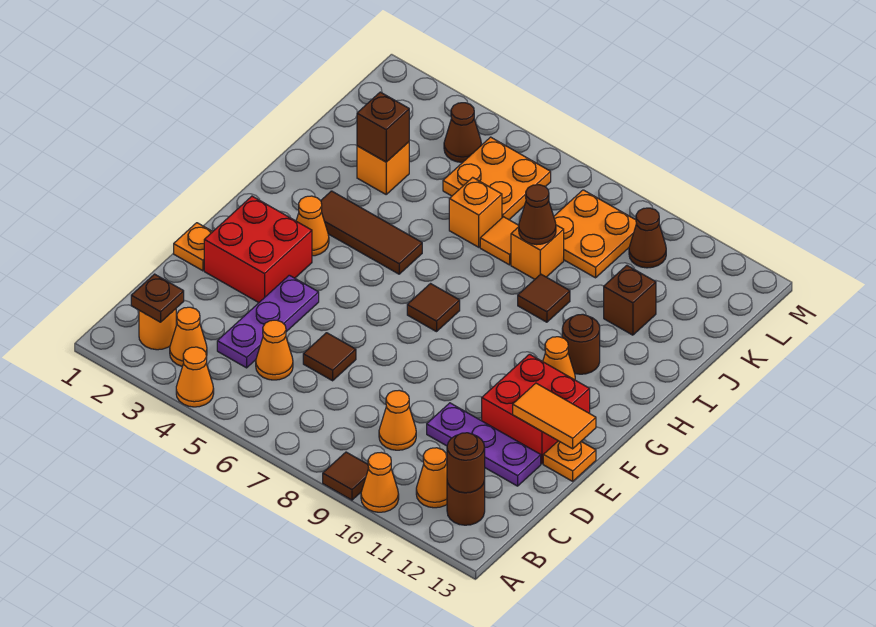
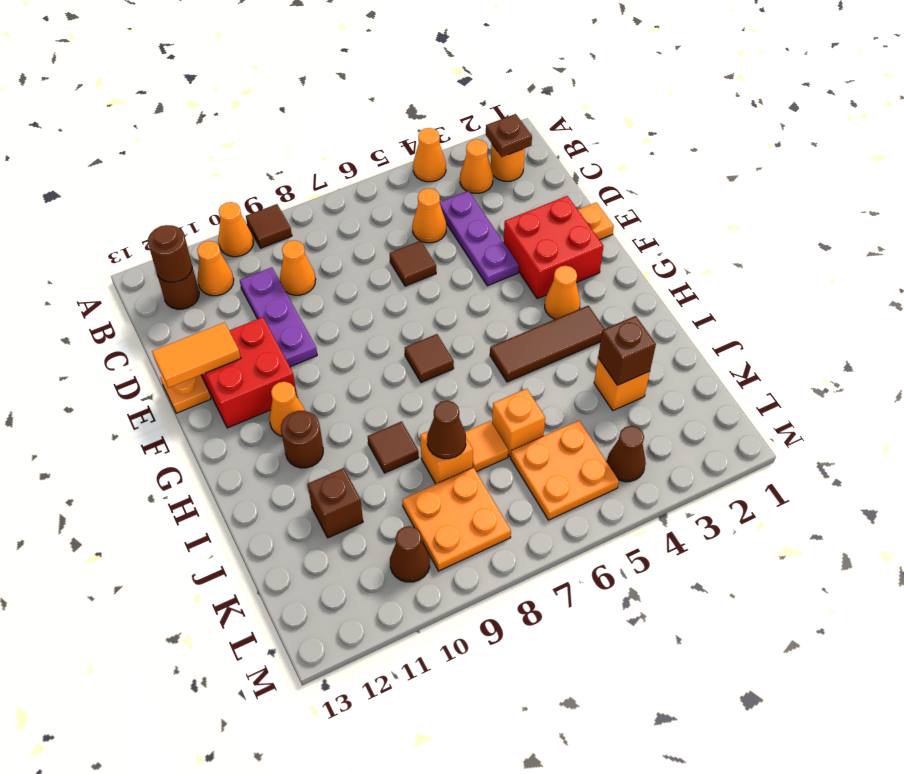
purple 1x3 plate [427,403,541,486] -> purple 1x3 plate turned to [240,267,317,367]

